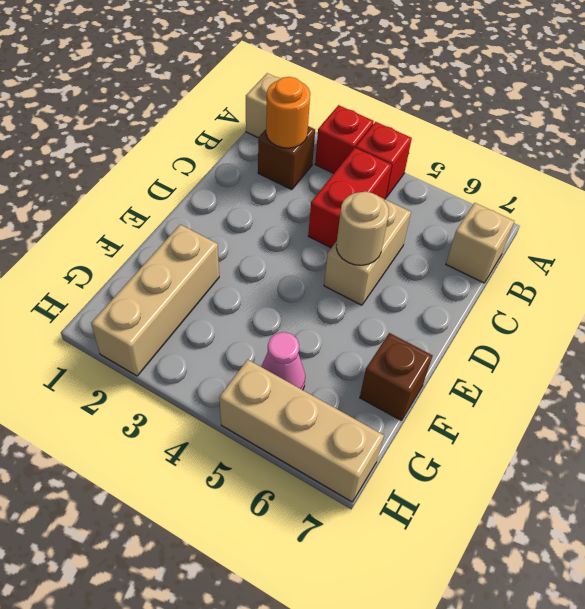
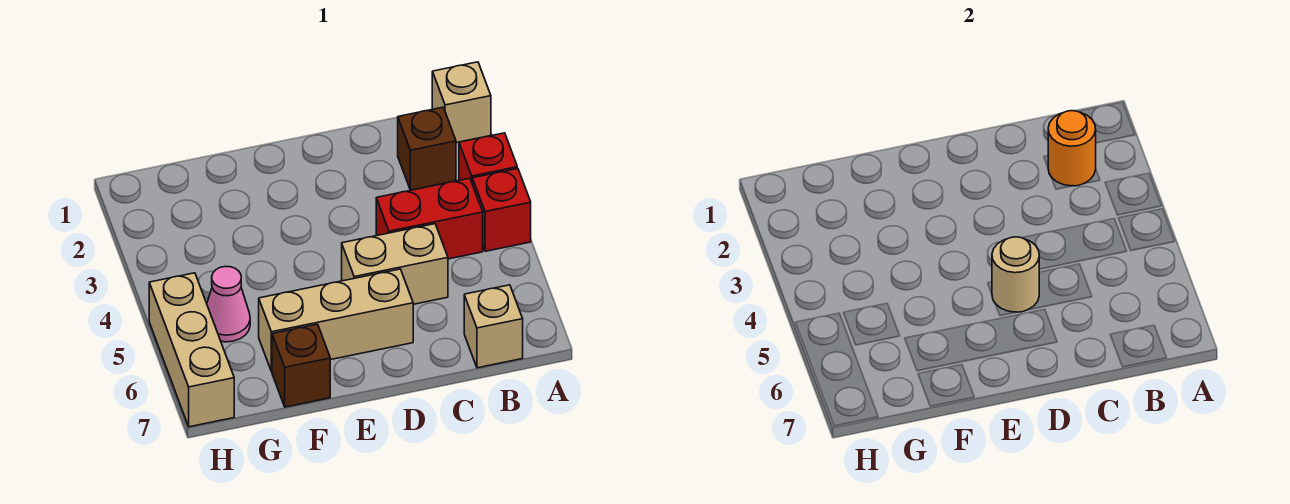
tan 1x3 brick [91,224,219,376] -> tan 1x3 brick moved to [259,269,413,371]

